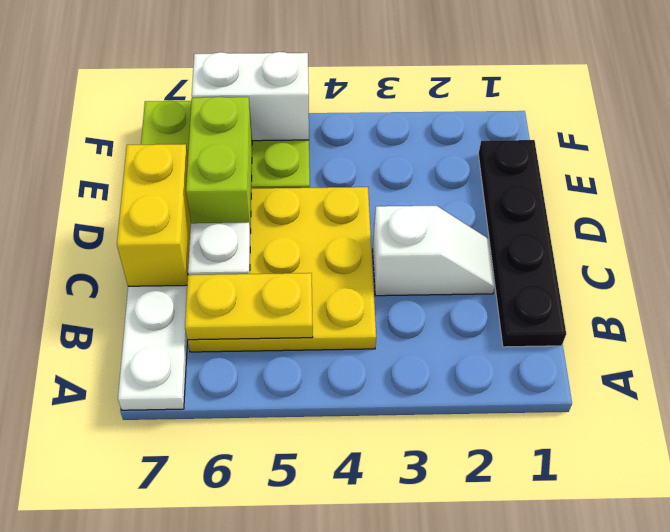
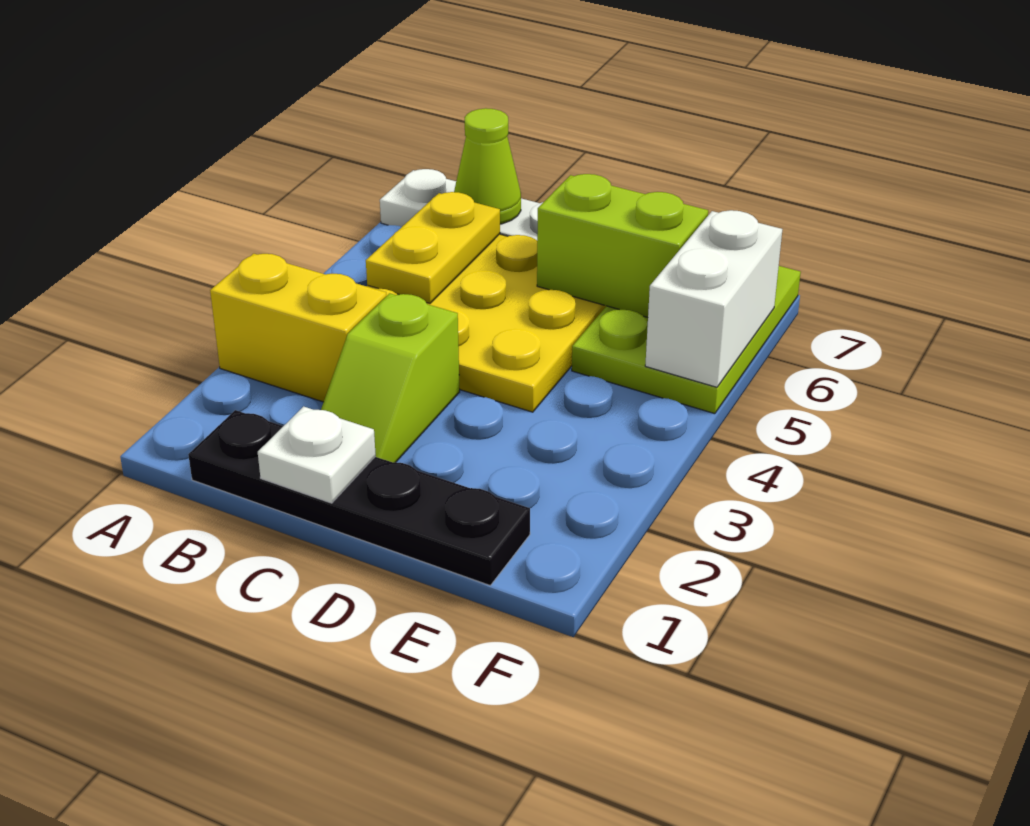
none -> lime 1x1 cone [454,108,521,224]
white 1x2 slope [373,206,495,296] -> lime 1x2 slope [321,293,460,462]
white 1x1 plate [188,222,250,275] -> white 1x1 plate moved to [258,406,376,503]
yellow 1x2 brick [117,144,191,286] -> yellow 1x2 brick moved to [210,254,386,402]

